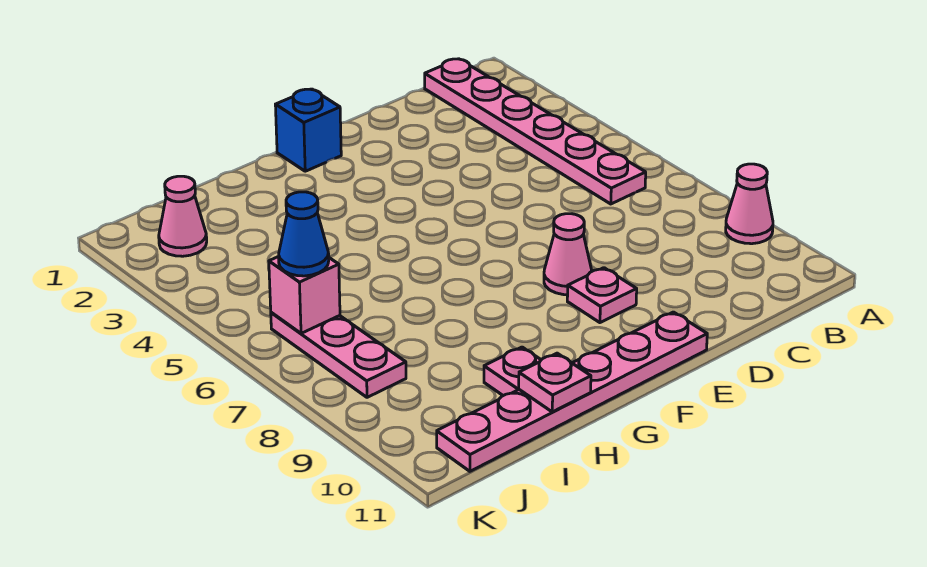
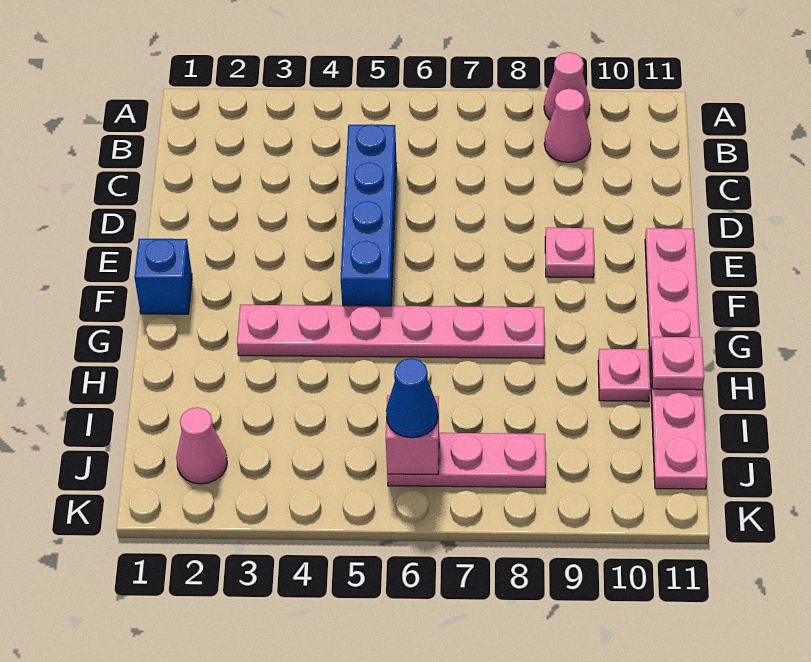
pink 1x6 plate [425,59,646,204] -> pink 1x6 plate moved to [237,305,545,358]
none -> blue 1x4 brick [341,124,397,306]
pink 1x1 cone [544,214,592,295] -> pink 1x1 cone moved to [544,89,591,162]

